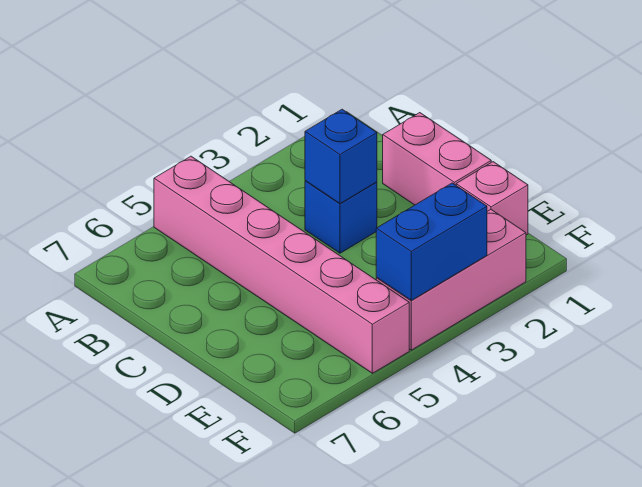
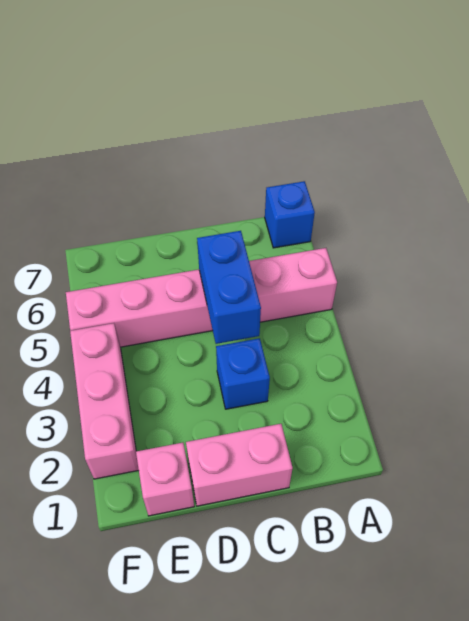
blue 1x1 brick [305,109,377,204] -> blue 1x1 brick moved to [265,181,315,248]
blue 1x2 brick [376,183,487,300] -> blue 1x2 brick moved to [197,231,261,344]

